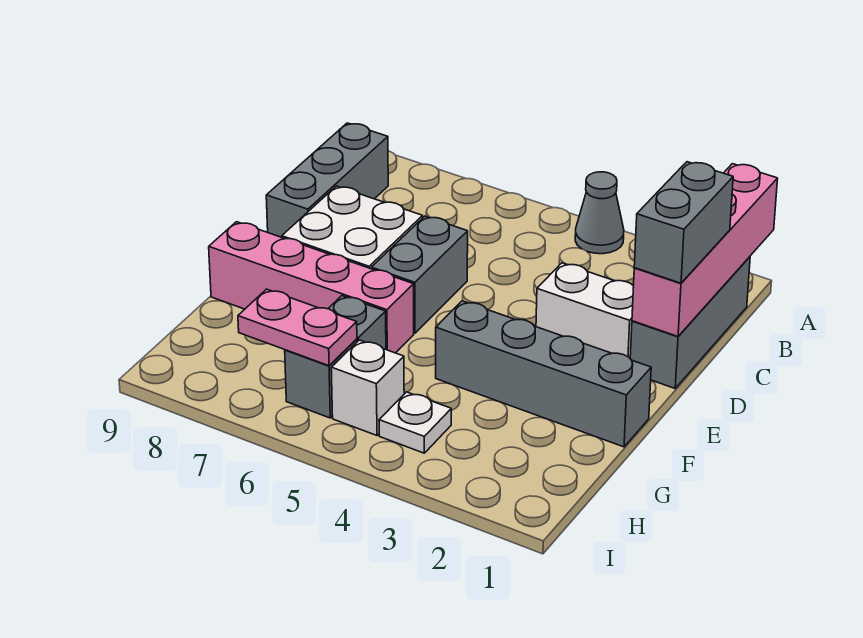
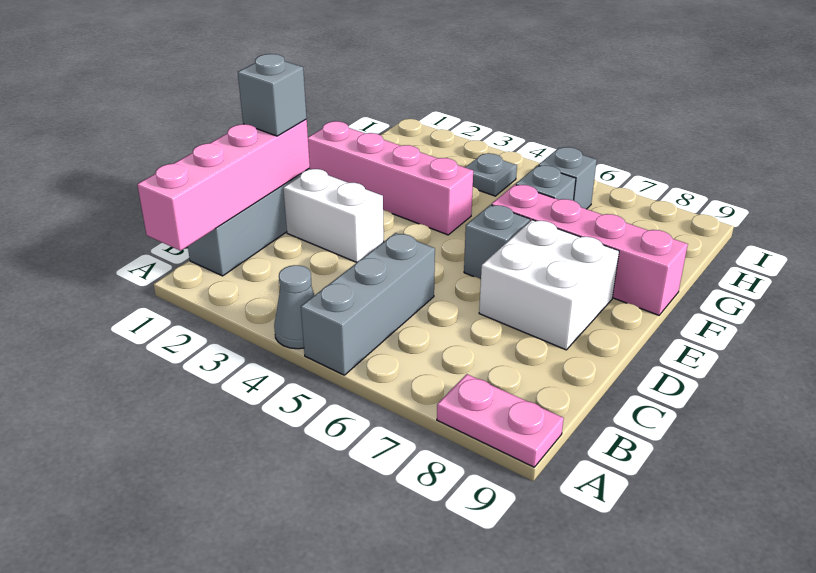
grey 1x3 brick [266,123,388,237] -> grey 1x3 brick moved to [301,233,435,375]
grey 1x2 brick [634,162,733,283] -> grey 1x1 brick [238,54,307,136]
grey 1x2 brick [371,216,468,333] -> grey 1x1 brick [464,205,530,279]
grey 1x4 brick [436,301,651,447] -> pink 1x4 brick [308,121,473,235]
white 1x1 plate [379,392,451,453] -> grey 1x1 plate [465,153,517,196]
white 1x1 brick [331,340,404,435] -> none
pink 1x2 plate [238,289,357,366] -> pink 1x2 plate moved to [437,374,564,467]

